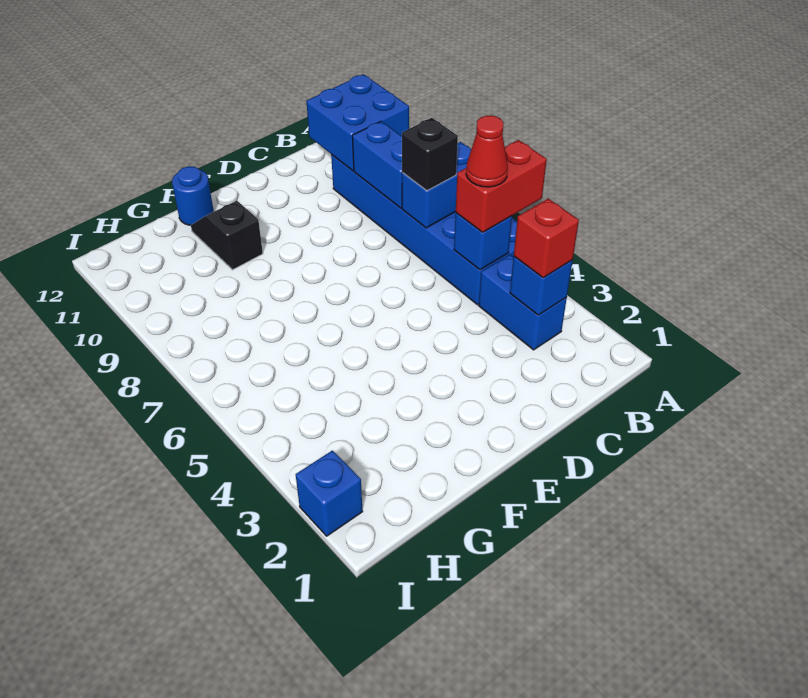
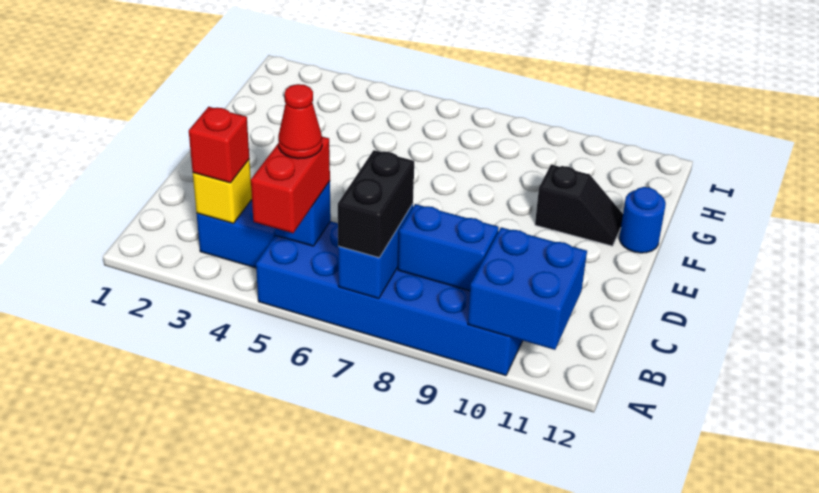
blue 1x1 brick [510,257,573,315] -> yellow 1x1 brick [193,159,252,223]
black 1x1 brick [402,118,458,191] -> black 1x2 brick [338,150,414,258]
blue 1x1 brick [296,451,363,536] -> none

